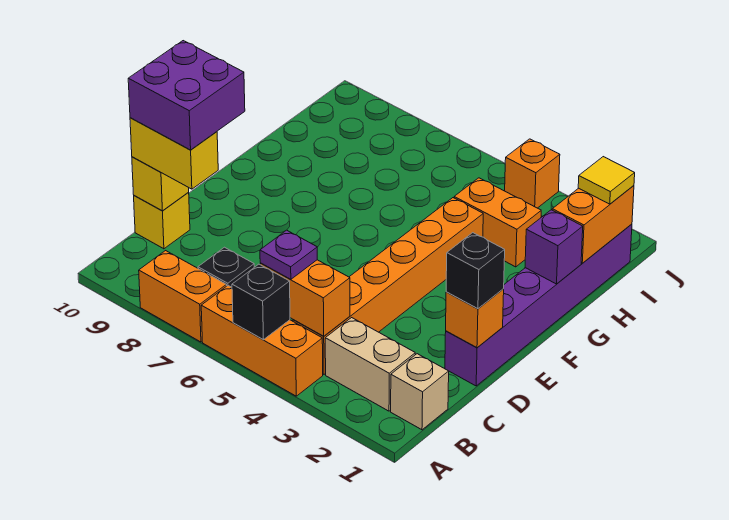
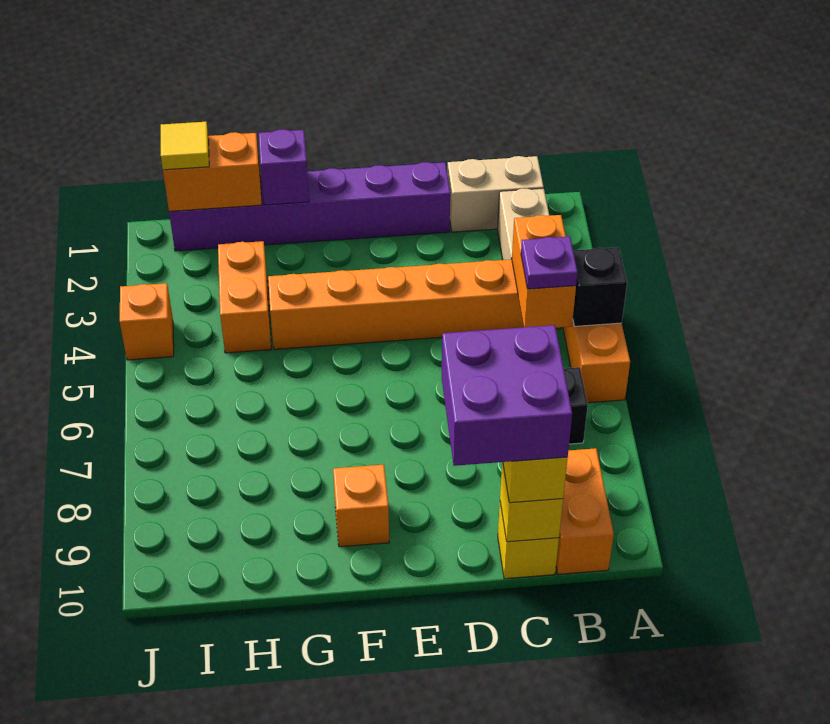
orange 1x2 brick [139,251,227,342] -> orange 1x2 brick moved to [556,448,614,574]
tan 1x1 brick [391,354,449,430] -> tan 1x2 brick [448,156,544,232]
orange 1x1 brick [446,289,504,348] -> orange 1x1 brick moved to [333,465,389,547]
black 1x1 brick [446,233,505,309] -> none

